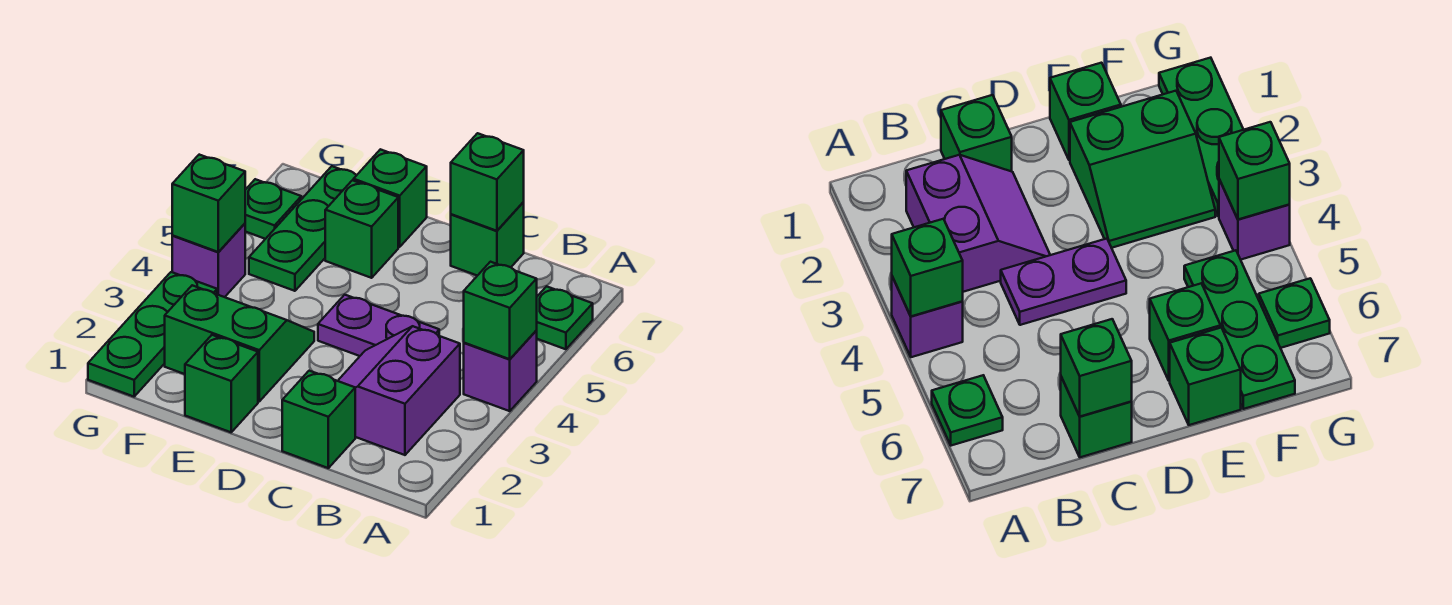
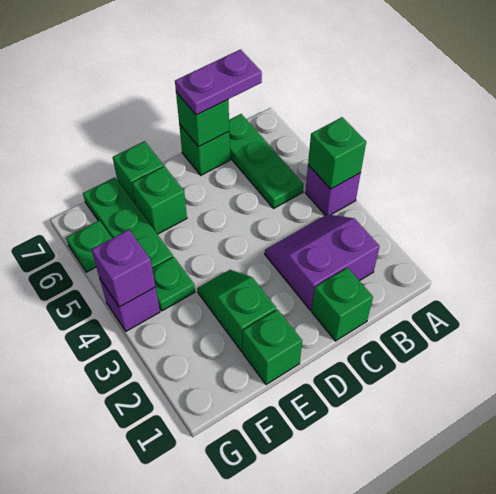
green 1x1 plate [536,286,593,349] -> green 1x1 plate moved to [152,257,195,311]
purple 2x2 slope [338,326,460,455] -> purple 2x2 slope turned to [265,214,380,310]
purple 1x2 plate [318,295,439,356] -> purple 1x2 plate moved to [175,50,262,115]
green 2x2 slope [165,285,314,401] -> green 1x2 slope [197,270,276,352]
green 1x3 plate [88,272,217,397] -> green 1x3 plate moved to [229,114,304,208]
green 1x1 brick [172,155,245,252] -> purple 1x1 brick [91,230,155,307]

